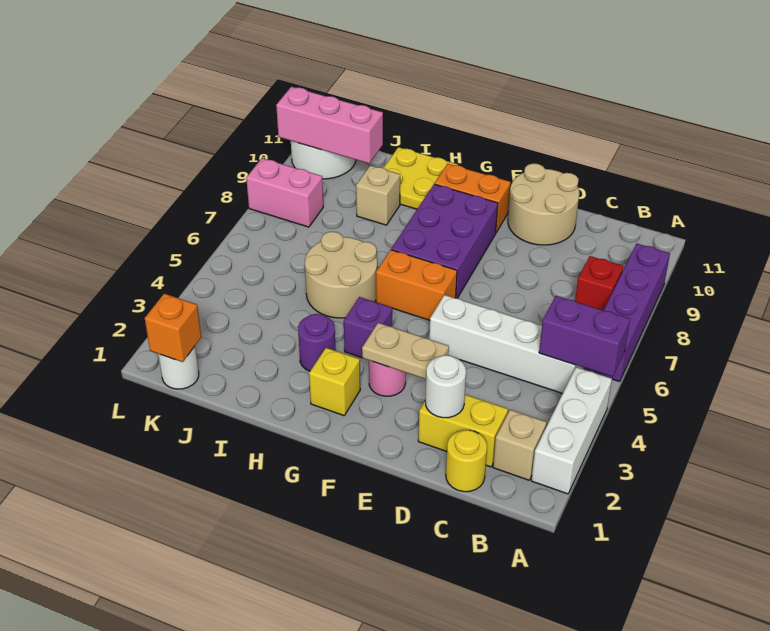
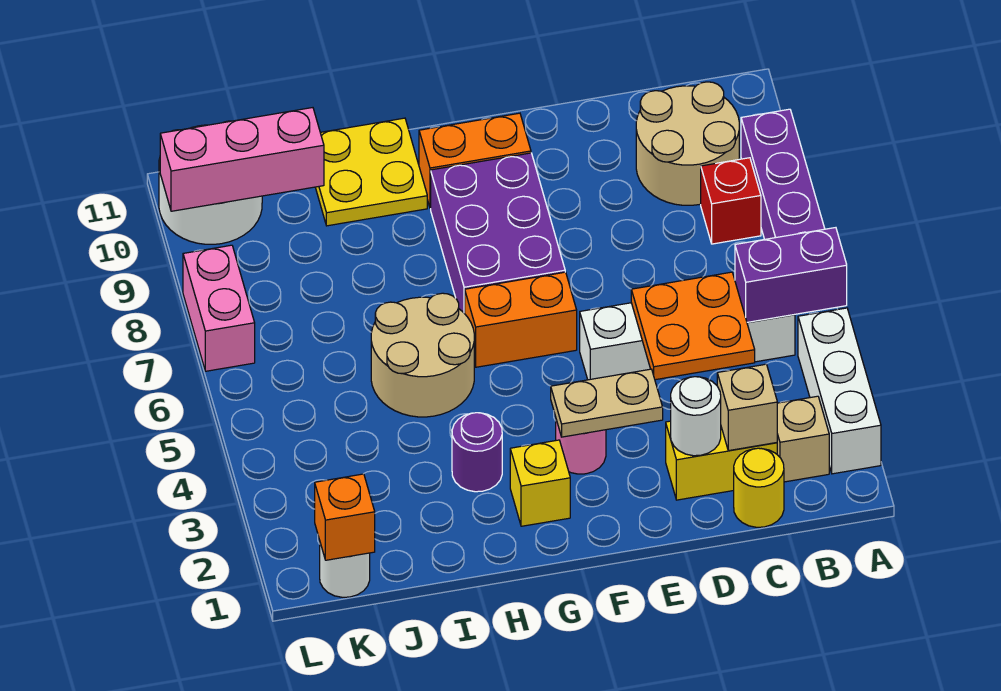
none -> orange 2x2 plate [631,272,755,380]
tan 2x2 round brick [508,163,579,245] -> tan 2x2 round brick moved to [636,82,739,205]
purple 1x1 brick [344,297,392,358] -> none
tan 1x1 brick [356,165,400,225] -> tan 1x1 brick moved to [717,364,777,451]
pink 1x2 brick [246,158,323,227] -> pink 1x2 brick turned to [183,245,255,371]

